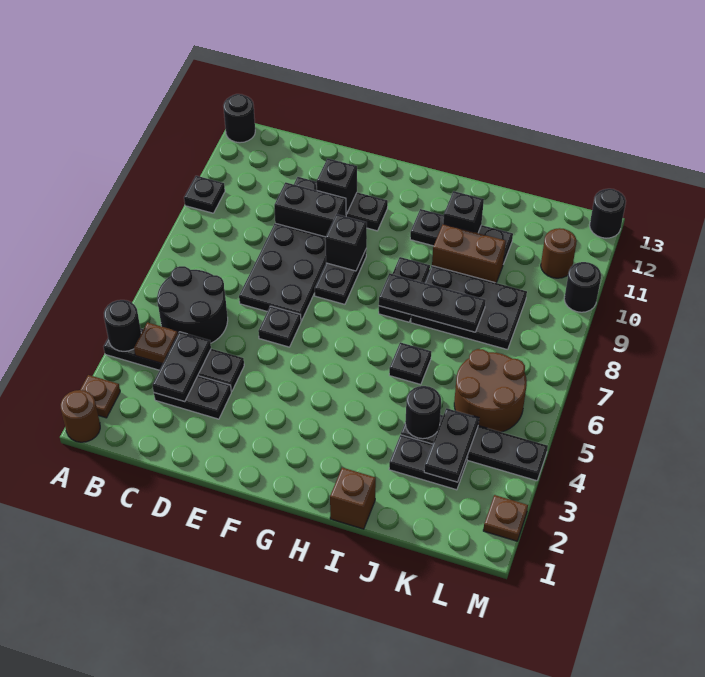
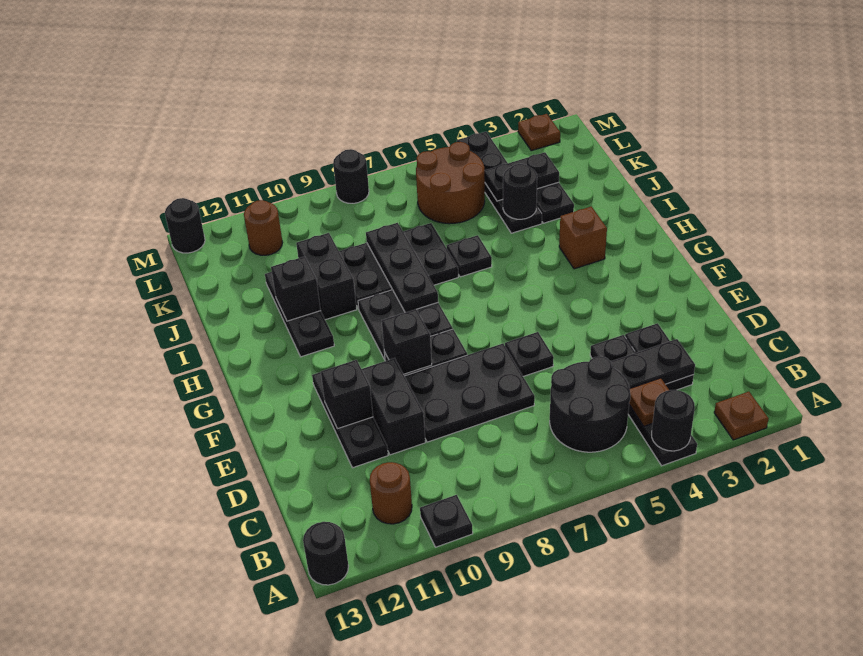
brown 1x1 round brick [60,390,100,442] -> brown 1x1 round brick moved to [370,462,412,524]
black 1x2 plate [379,257,430,322] -> black 2x2 plate [358,290,453,359]
brown 1x1 brick [330,468,376,529] -> brown 1x1 brick moved to [559,206,607,269]
black 2x3 plate [411,266,527,350] -> black 2x3 plate turned to [339,223,458,309]
brown 1x2 brick [432,224,506,283] -> black 1x2 brick [296,233,357,320]
black 1x1 round brick [564,262,601,312] -> black 1x1 round brick moved to [333,149,369,203]

